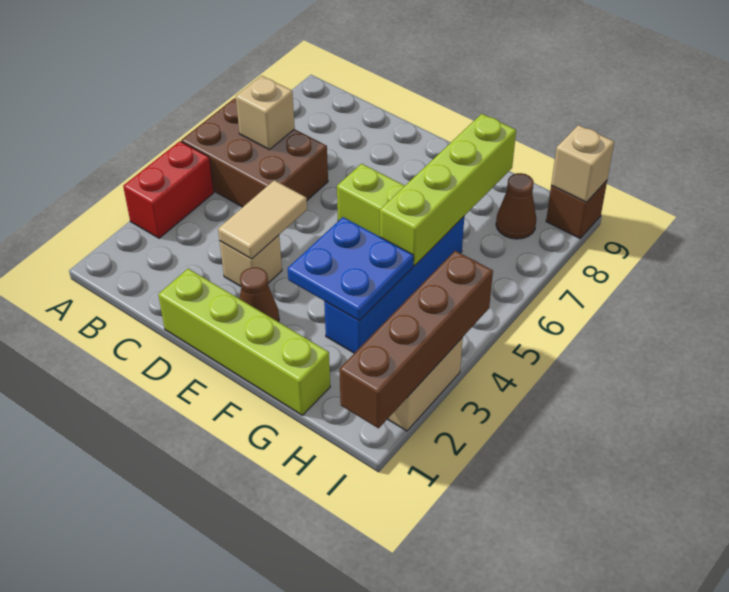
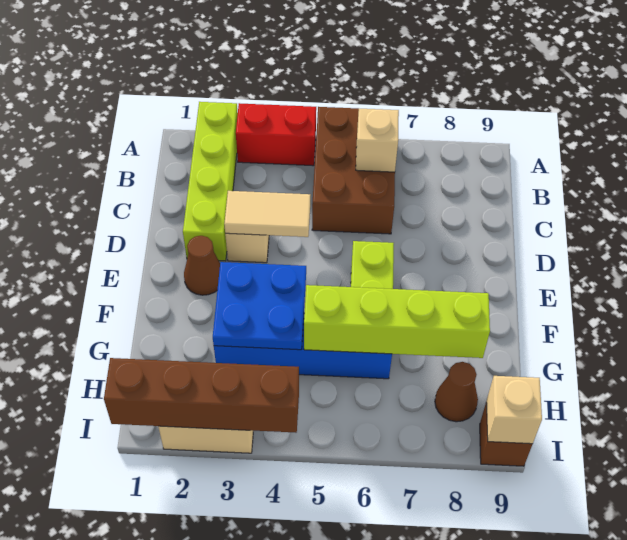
lime 1x4 brick [158,269,330,415] -> lime 1x4 brick moved to [183,102,238,261]

